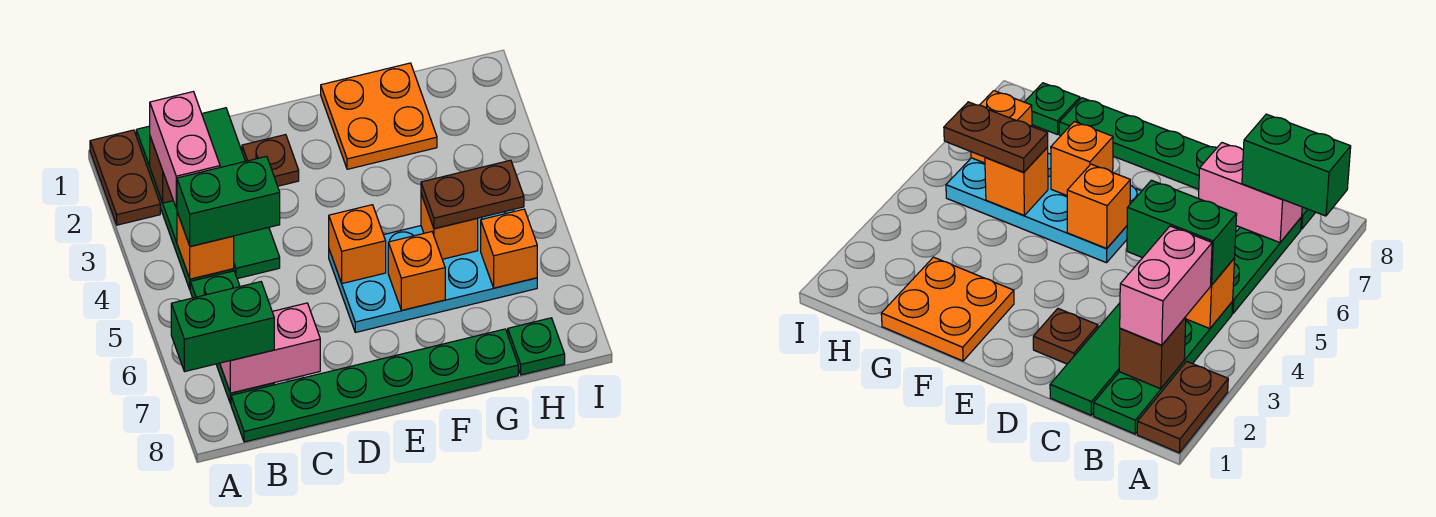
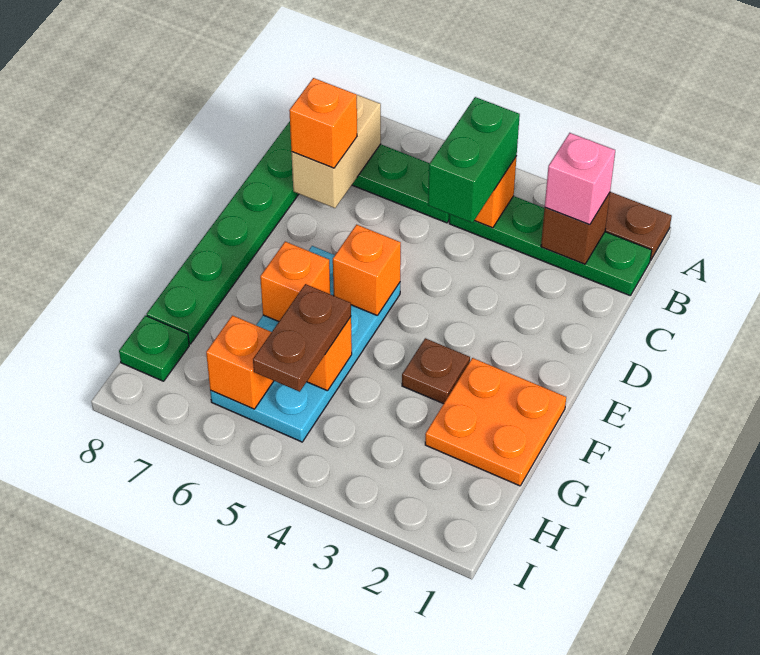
green 1x2 brick [171,282,274,372] -> none
pink 1x2 brick [150,92,220,208] -> pink 1x1 brick [545,133,615,225]
pink 1x2 brick [220,303,320,393] -> tan 1x2 brick [291,95,381,208]
green 1x4 tile [202,108,280,279] -> none
none -> orange 1x1 brick [289,78,357,168]
brown 1x1 plate [242,135,299,186] -> brown 1x1 plate moved to [402,338,470,404]

